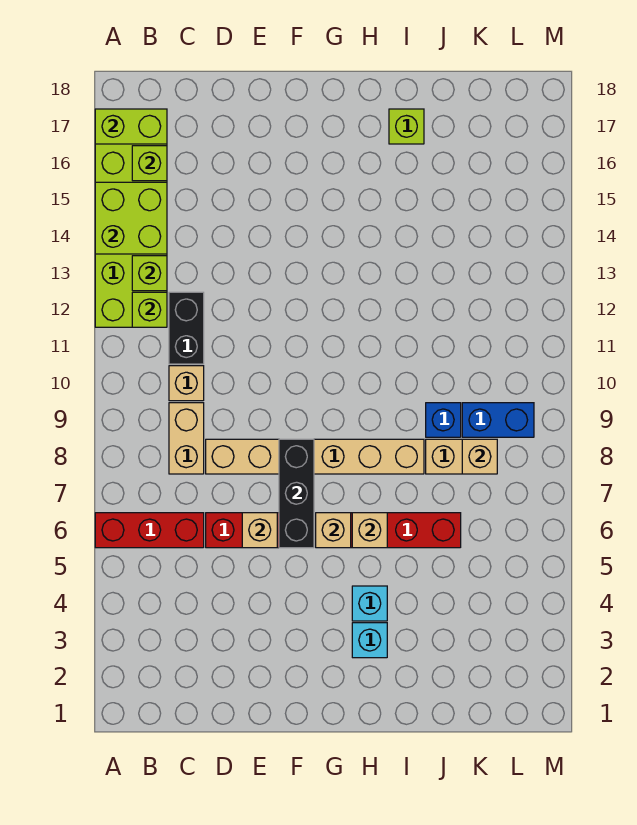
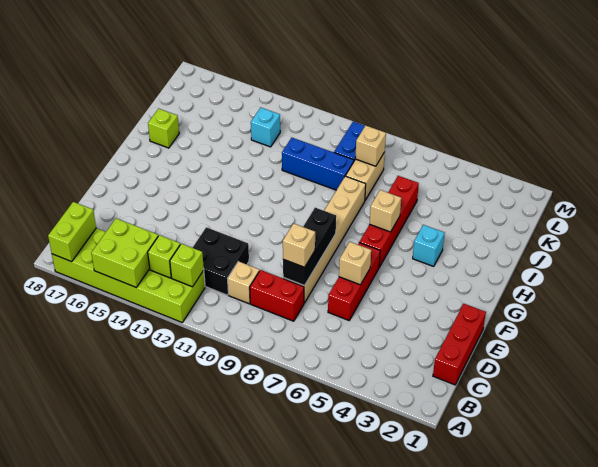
red 1x3 brick [95,513,204,548] -> red 1x3 brick moved to [433,304,486,385]
lime 1x1 brick [132,146,167,181] -> none
tan 1x2 brick [169,403,204,474] -> red 1x2 brick [250,270,304,321]
black 1x2 brick [169,292,204,364] -> black 2x2 brick [193,227,249,295]
black 1x3 brick [279,439,314,548] -> black 1x3 brick turned to [283,208,336,286]
tan 1x1 brick [316,513,351,548] -> tan 1x1 brick moved to [283,223,315,267]
cyan 1x1 brick [352,623,387,658] -> cyan 1x1 brick moved to [251,107,280,147]
blue 1x1 brick [426,403,461,437] -> blue 1x3 brick [282,138,354,190]

